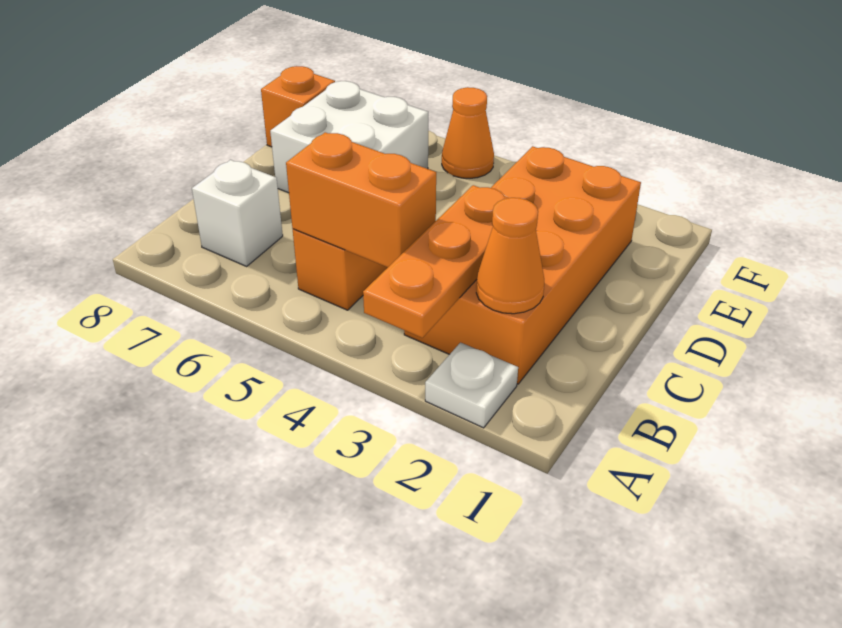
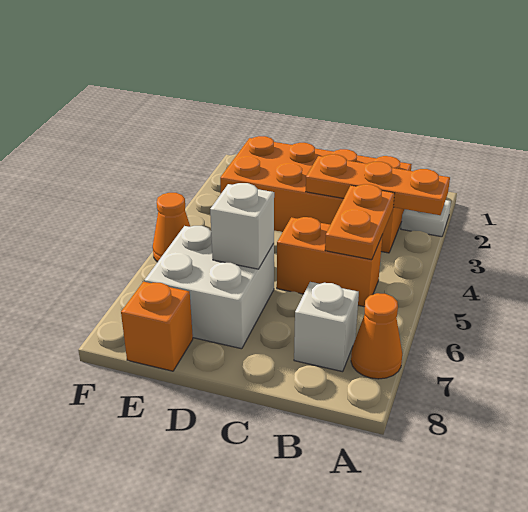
orange 1x1 cone [476,198,544,314] -> orange 1x1 cone moved to [351,293,402,379]
orange 1x2 brick [286,132,436,267] -> orange 1x2 plate [325,184,395,260]
none -> white 1x1 brick [210,183,274,269]

